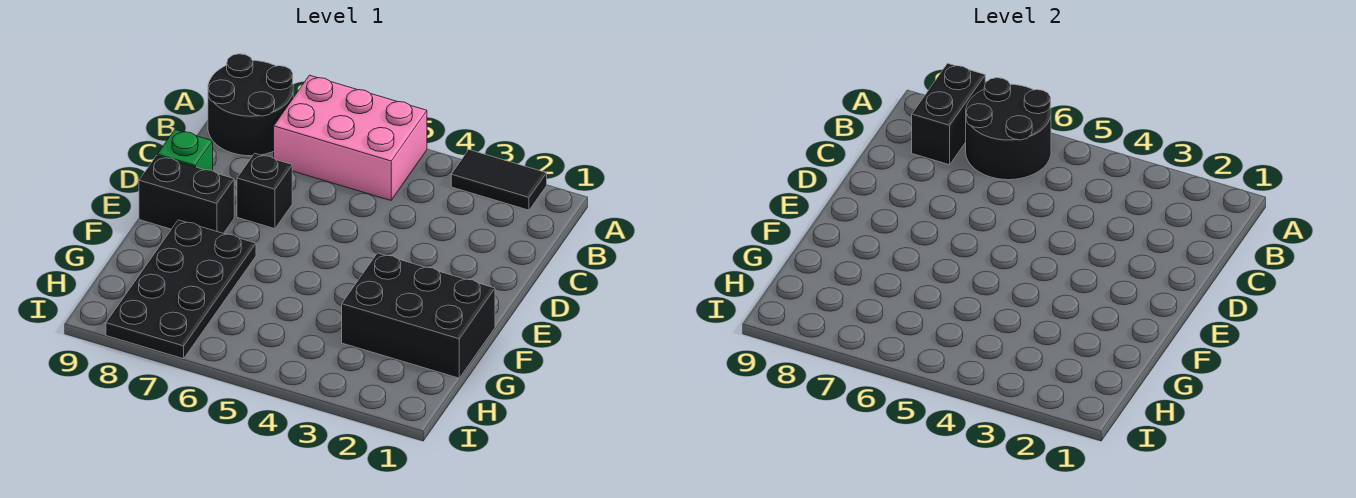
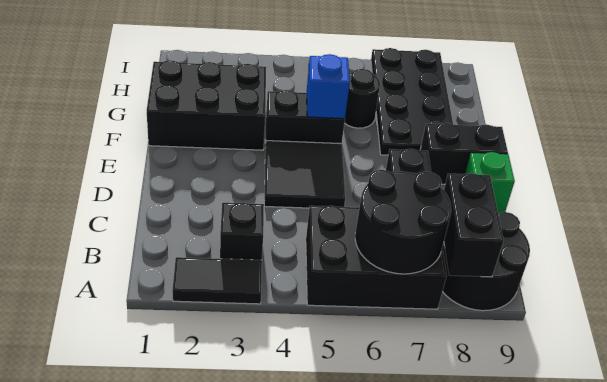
pink 2x3 brick [274,75,427,200] -> black 2x3 brick [306,206,447,309]
none -> black 1x1 brick [220,203,264,260]
none -> black 2x2 tile [264,141,345,208]
none -> black 1x2 brick [265,90,345,147]
none -> blue 1x1 brick [307,54,350,119]
none -> black 1x1 round brick [344,69,380,128]

